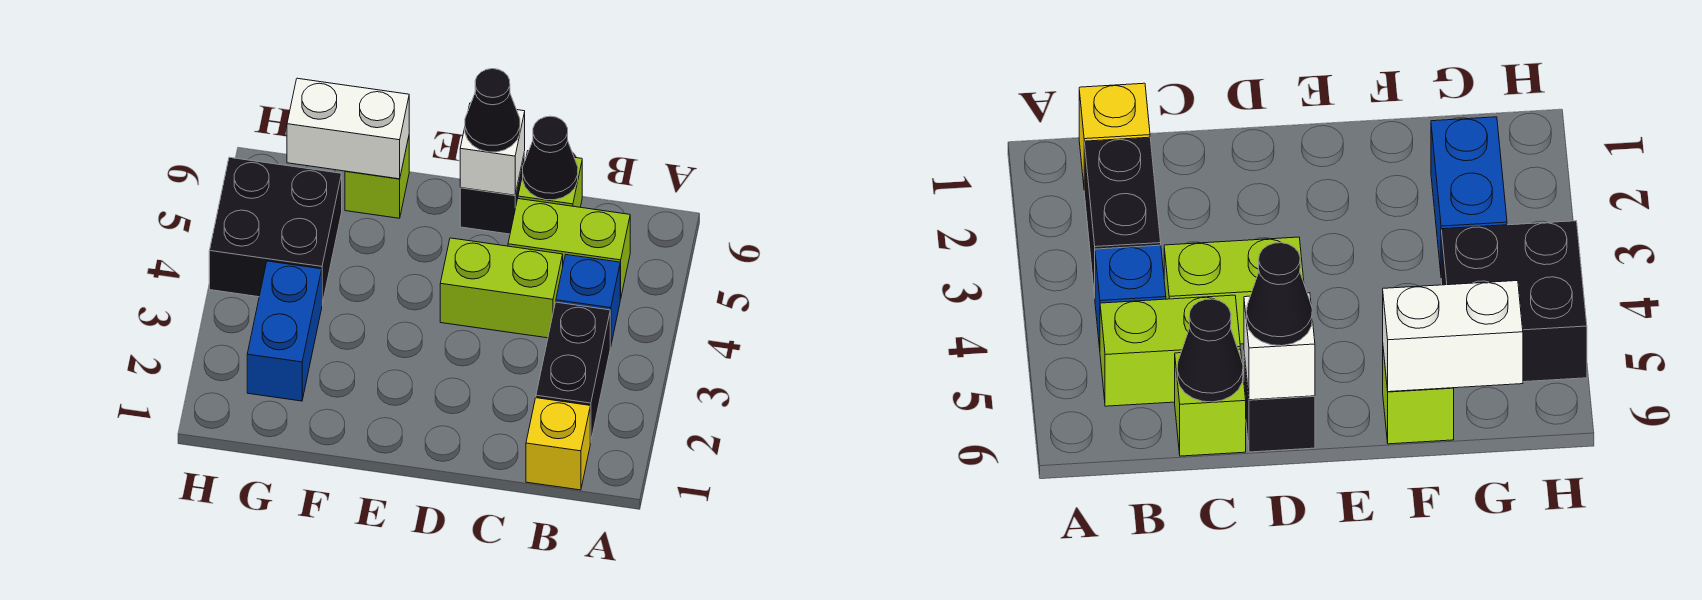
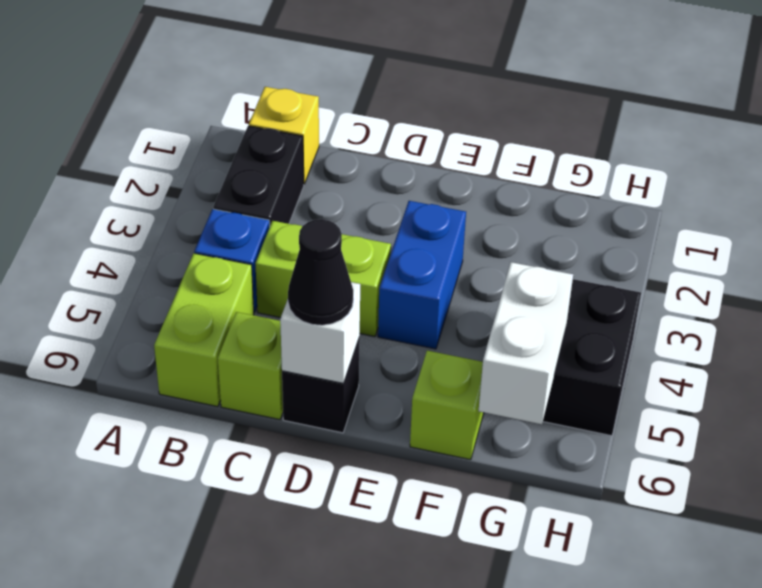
lime 1x2 brick [508,199,630,299] -> lime 1x2 brick turned to [154,253,254,407]
black 1x1 cone [523,116,578,200] -> none
white 1x2 brick [287,78,409,179] -> white 1x2 brick turned to [479,262,573,424]
blue 1x2 brick [247,261,322,401] -> blue 1x2 brick moved to [378,201,466,349]

